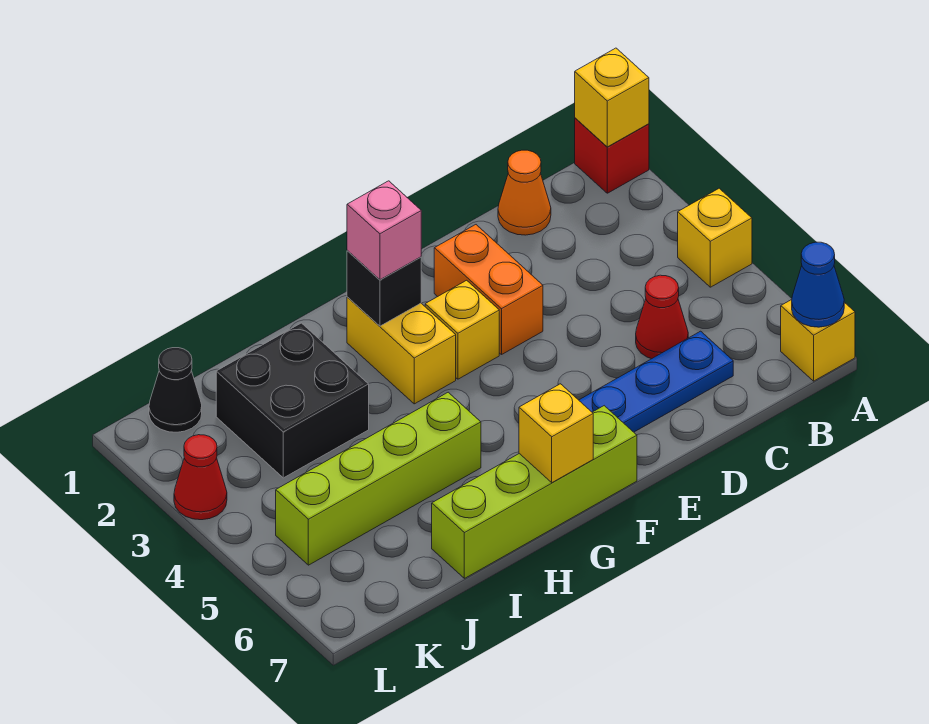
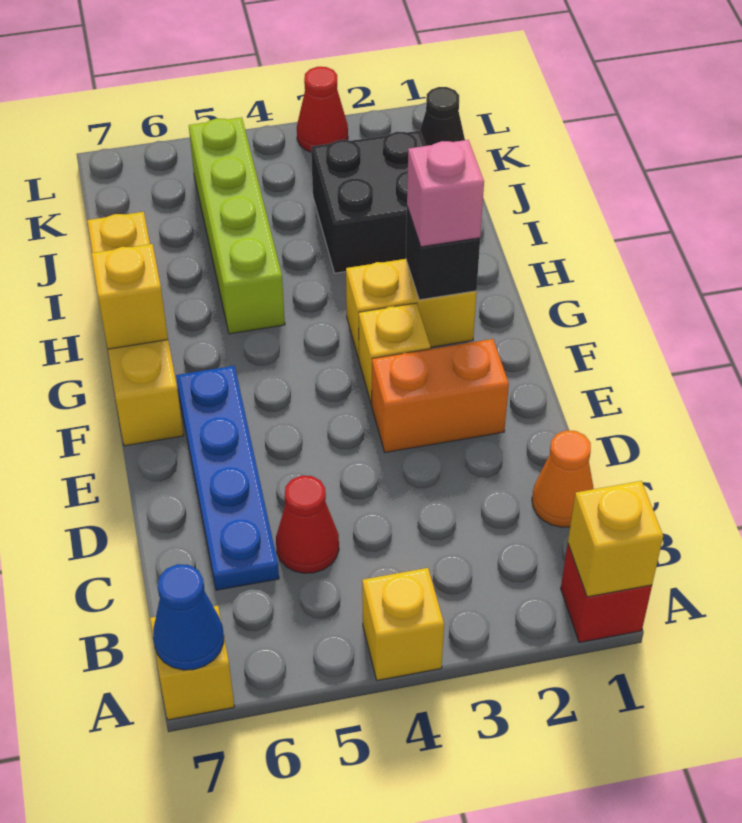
lime 1x4 brick [432,406,637,578] -> yellow 1x4 brick [87,212,184,446]

